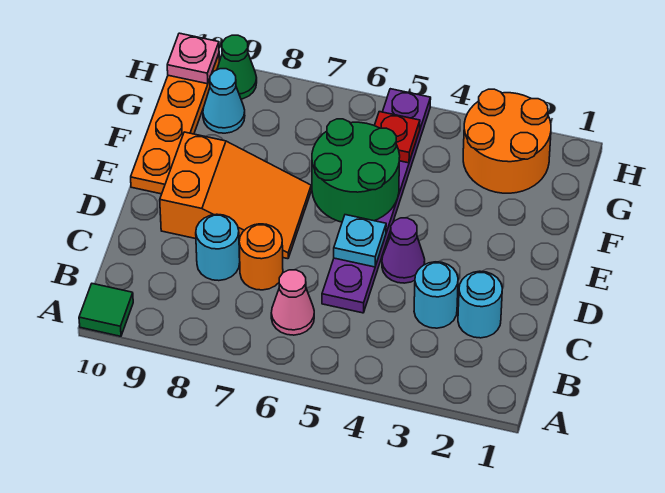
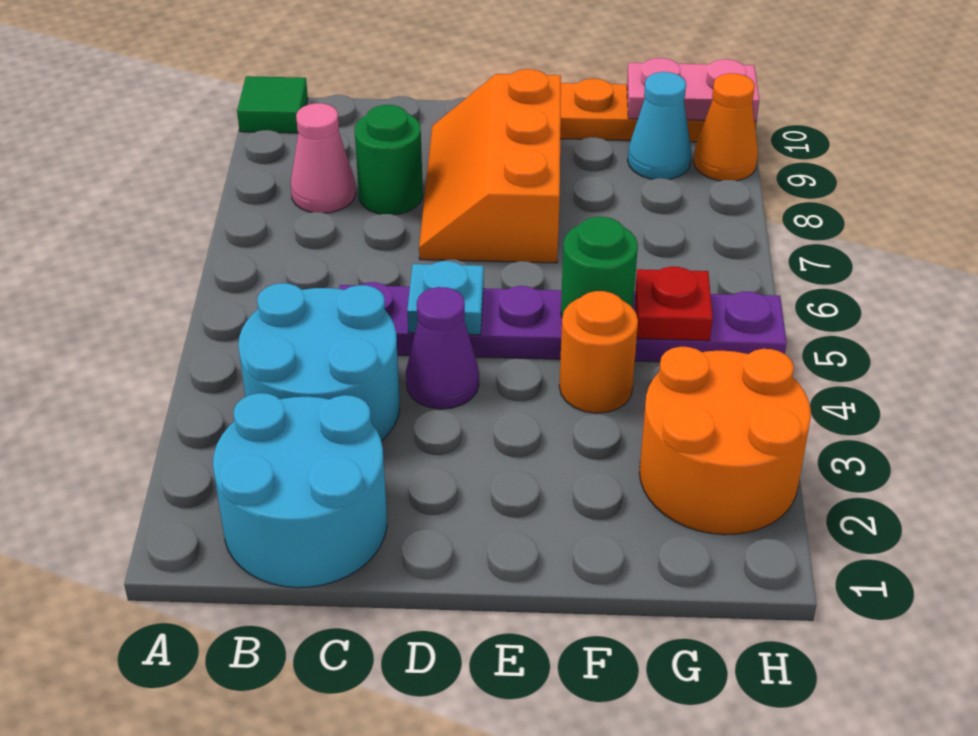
pink 1x1 cone [271,270,314,335] -> pink 1x1 cone moved to [291,103,356,213]
cyan 1x1 round brick [458,271,502,338] -> cyan 2x2 round brick [213,393,387,588]
cyan 1x1 round brick [414,262,458,328] -> cyan 2x2 round brick [238,283,400,441]
orange 1x1 round brick [239,224,283,290] -> orange 1x1 round brick moved to [559,291,638,413]
cyan 1x1 round brick [196,214,240,281] -> green 1x1 round brick [354,105,423,215]
orange 2x3 slope [160,132,311,259] -> orange 2x3 slope turned to [419,69,561,263]
green 2x2 round brick [312,119,400,222] -> green 1x1 round brick [561,217,638,317]
green 1x1 cone [217,35,257,99] -> orange 1x1 cone [694,73,758,181]
pink 1x1 plate [167,33,219,84] -> pink 1x2 plate [627,58,759,122]

